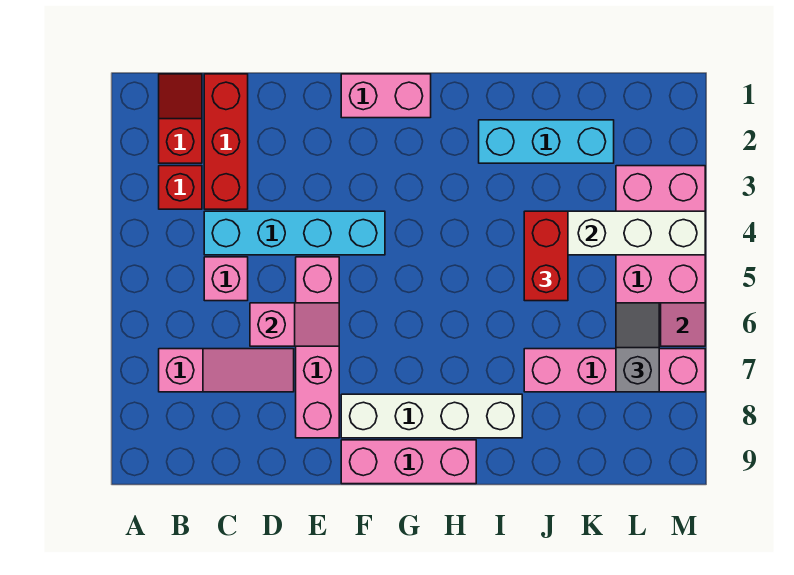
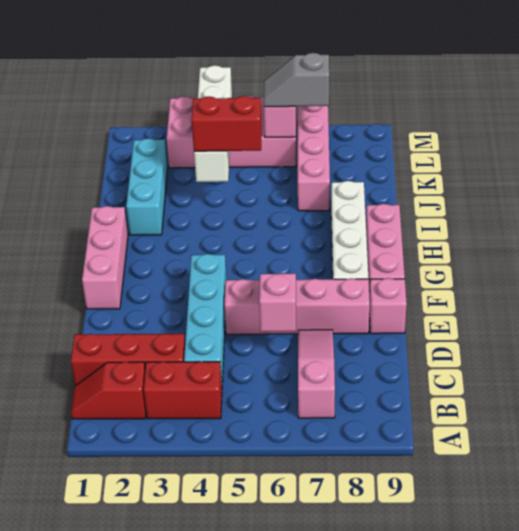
red 1x1 brick [159,166,202,209] -> red 1x2 brick [144,362,222,419]
pink 1x1 brick [204,257,248,301] -> pink 1x1 brick moved to [369,278,407,334]
pink 1x2 brick [341,74,431,118] -> pink 1x3 brick [82,206,128,309]

